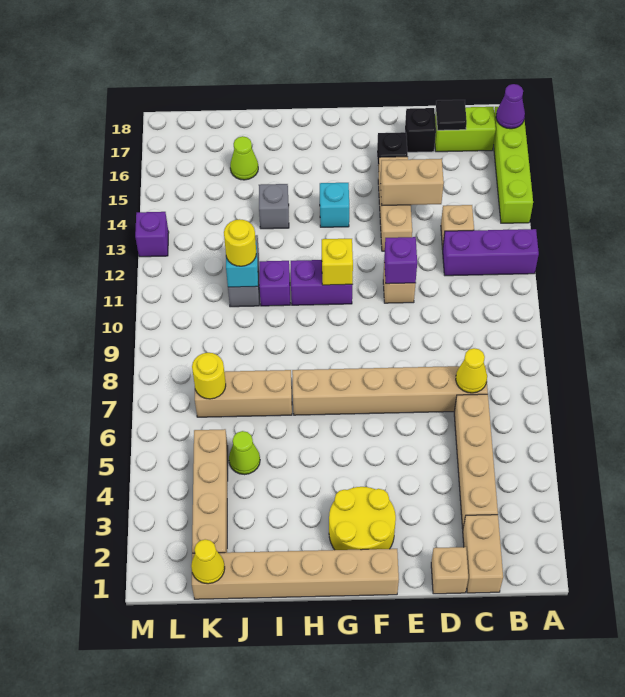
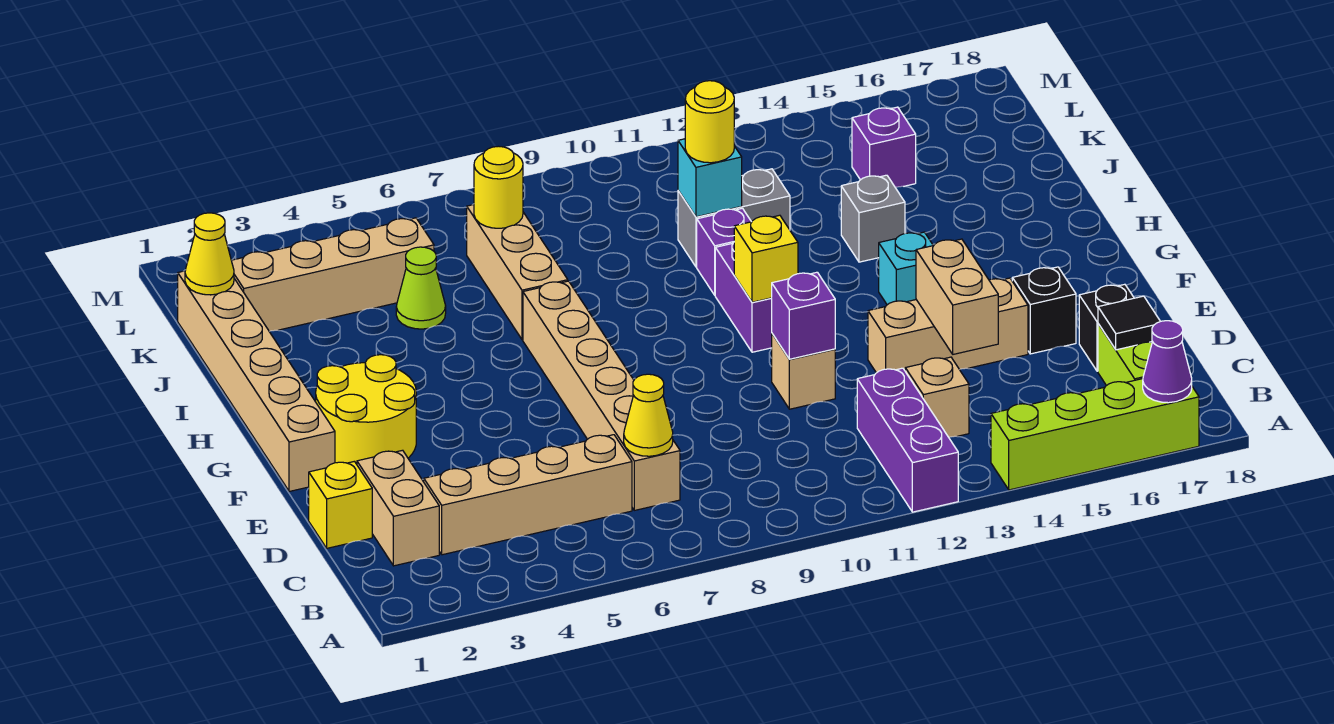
tan 1x2 brick [463,515,503,593] -> tan 1x2 brick turned to [357,450,439,566]
tan 1x1 brick [431,547,468,594] -> yellow 1x1 brick [309,461,372,548]
lime 1x1 cone [230,136,258,180] -> none
purple 1x1 brick [135,212,169,257] -> purple 1x1 brick moved to [852,107,916,188]

